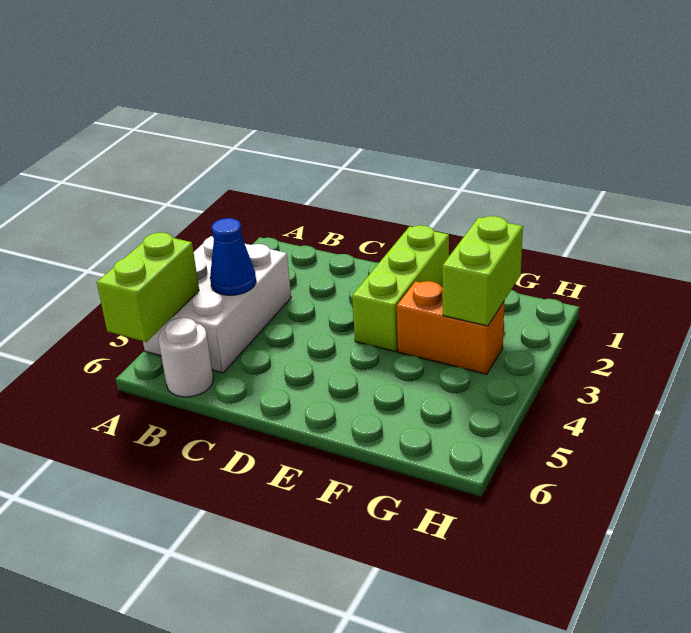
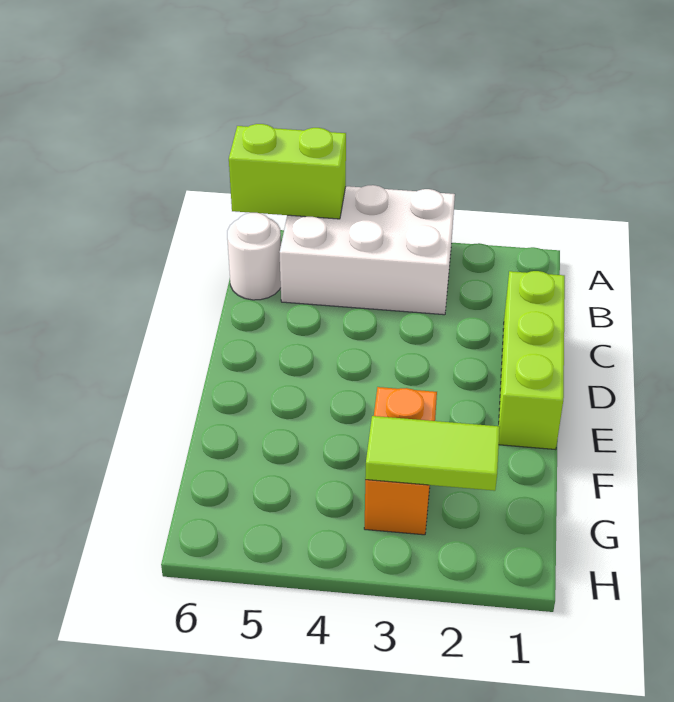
blue 1x1 cone [210,218,256,295] -> none
lime 1x3 brick [352,225,449,352] -> lime 1x3 brick turned to [499,271,565,450]
lime 1x2 brick [442,216,523,326] -> lime 1x2 tile [365,416,500,491]

